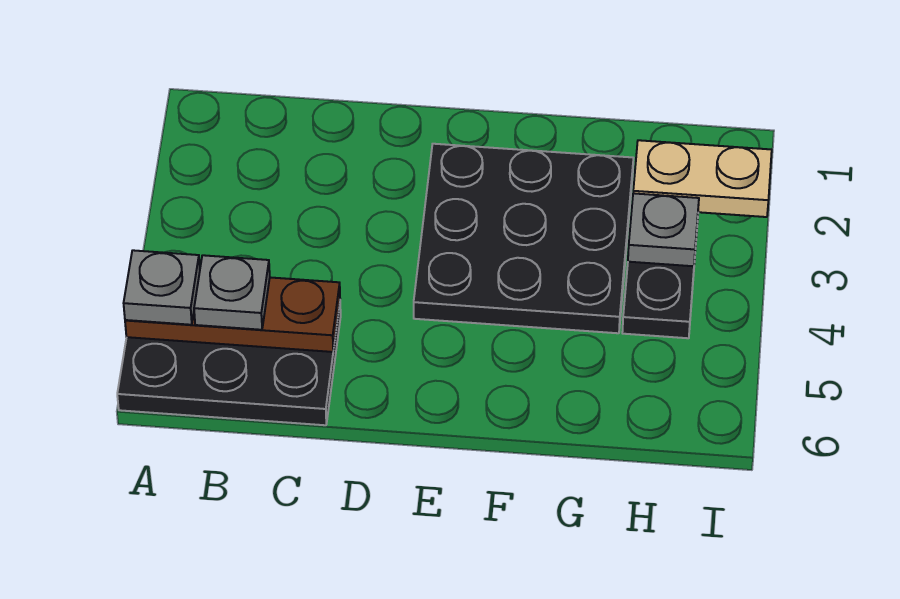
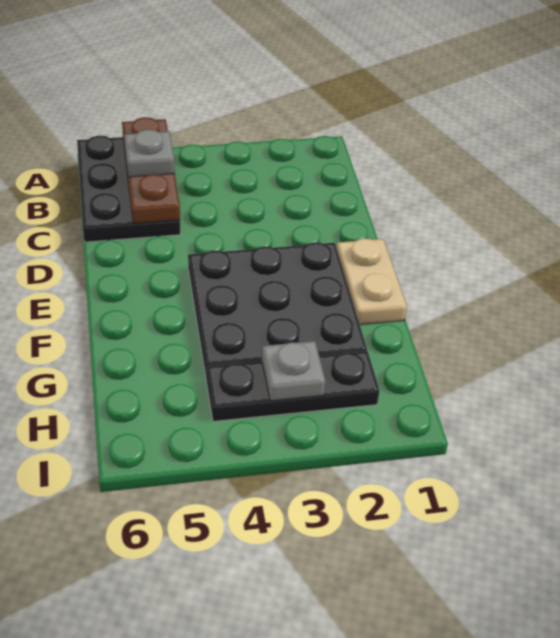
grey 1x1 plate [124,250,200,325] -> none
tan 1x2 plate [633,140,772,217] -> tan 1x2 plate moved to [337,238,407,325]

